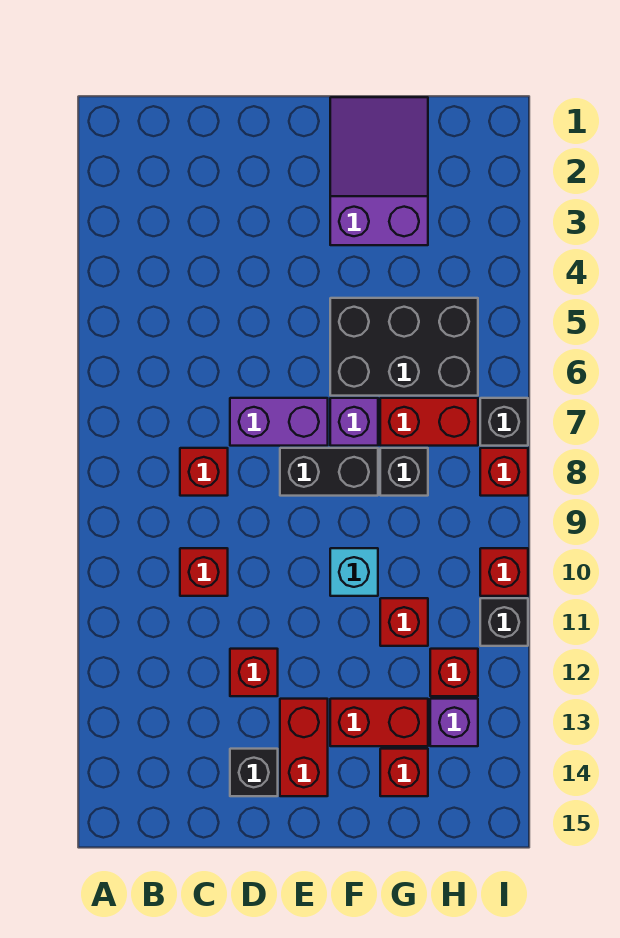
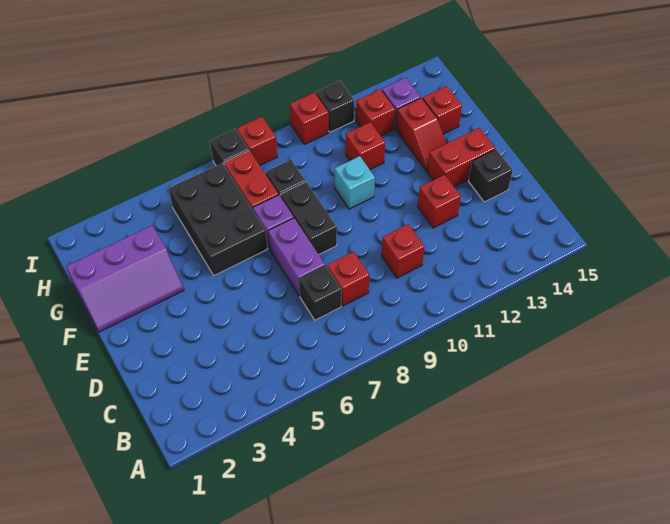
none -> black 1x1 brick [299,266,341,320]
purple 2x3 slope [330,97,428,245] -> purple 2x3 slope turned to [66,226,184,332]
red 1x2 brick [330,699,428,746] -> red 1x2 slope [396,98,446,171]

